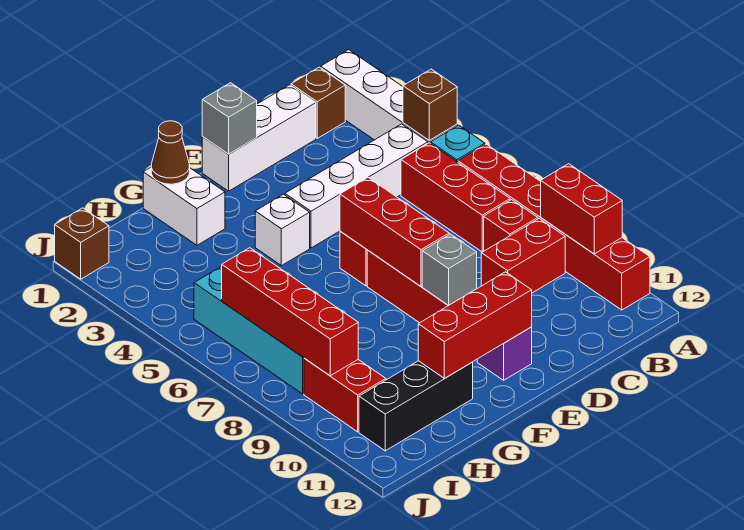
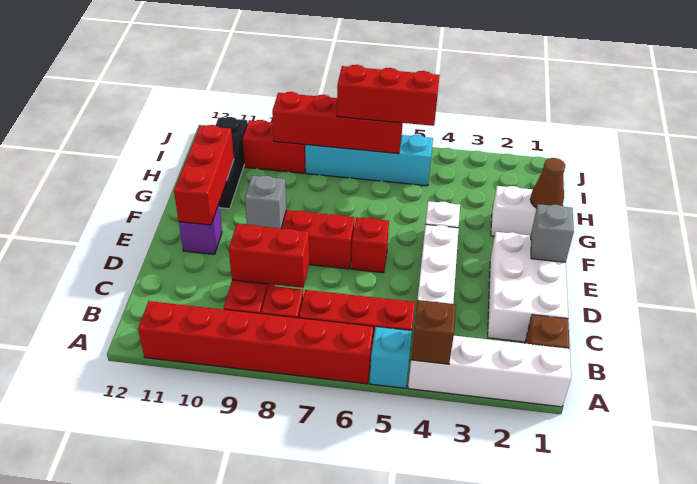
red 1x2 brick [541,164,622,254] -> red 1x2 brick moved to [229,224,309,288]
white 1x3 brick [202,85,316,191] -> white 2x3 brick [488,232,568,342]
red 1x3 brick [340,178,449,286] -> red 1x3 brick moved to [337,65,440,126]
brown 1x1 brick [55,208,109,279] -> none

